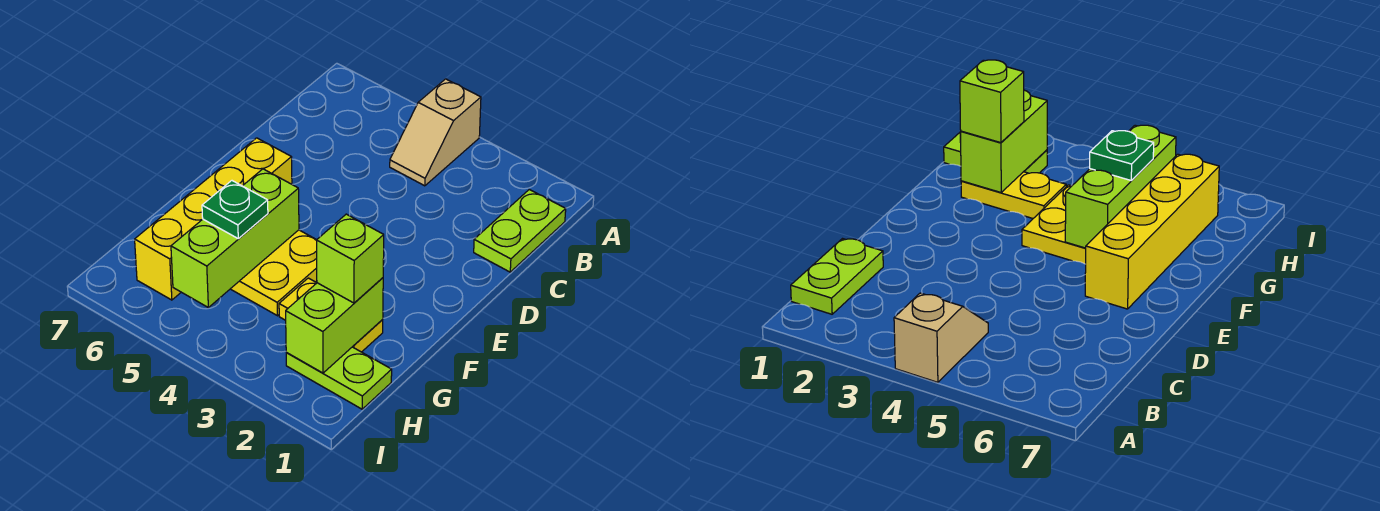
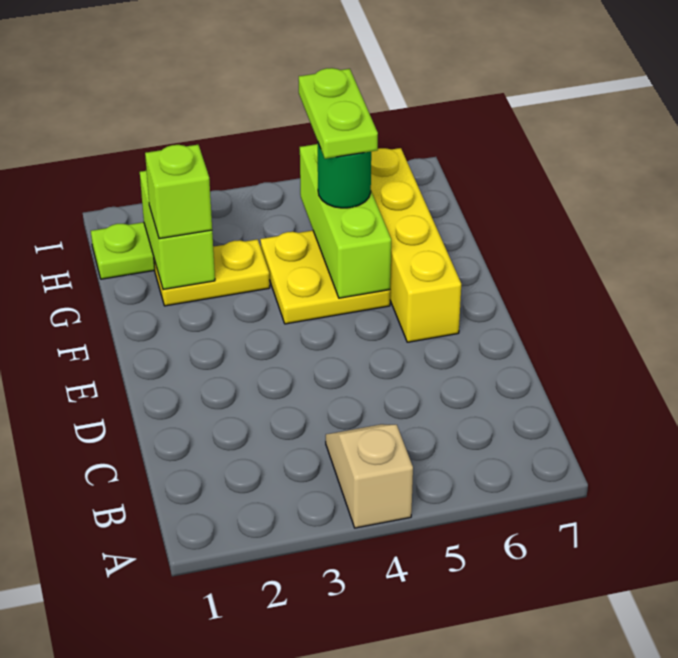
lime 1x2 plate [474,190,566,272] -> lime 1x2 plate moved to [299,68,378,159]
green 1x1 plate [202,181,268,238] -> green 1x1 round brick [318,143,371,208]

